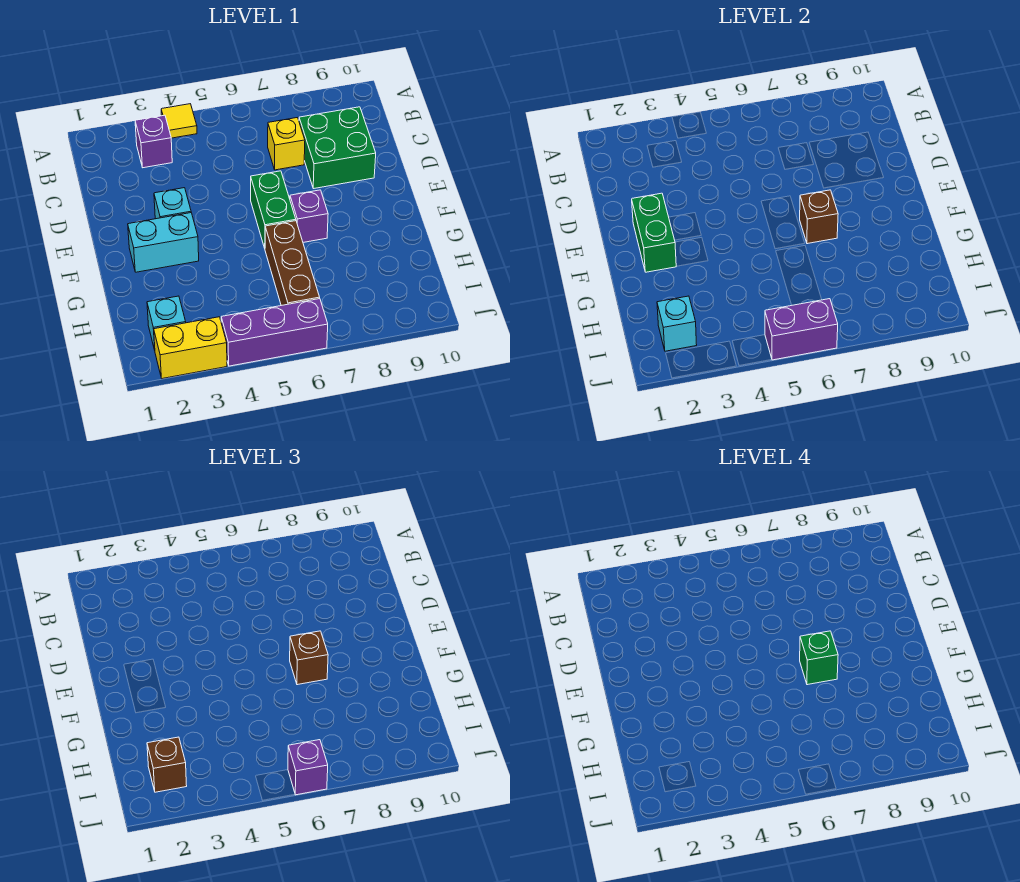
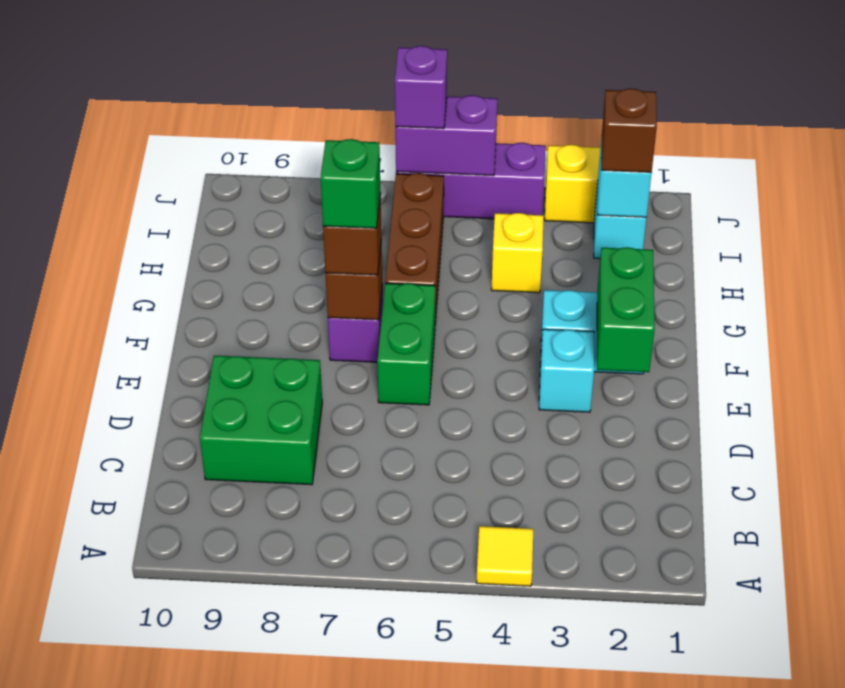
purple 1x1 brick [135,115,172,168] -> none
yellow 1x1 brick [268,118,305,170] -> yellow 1x1 brick moved to [491,213,544,293]

